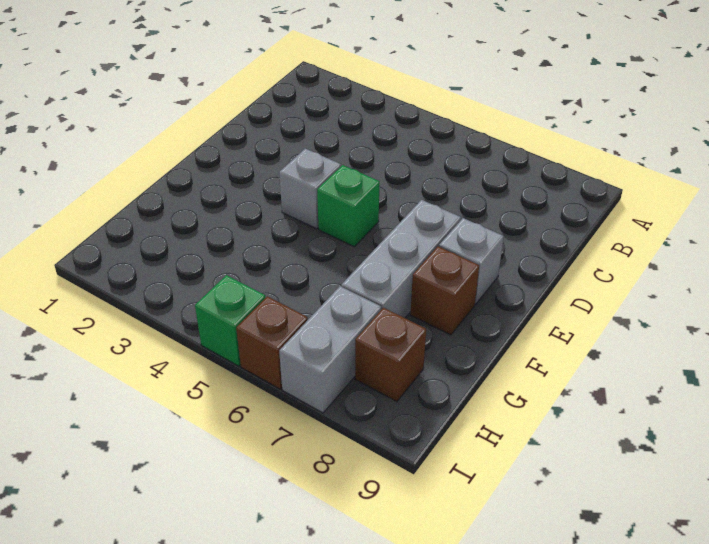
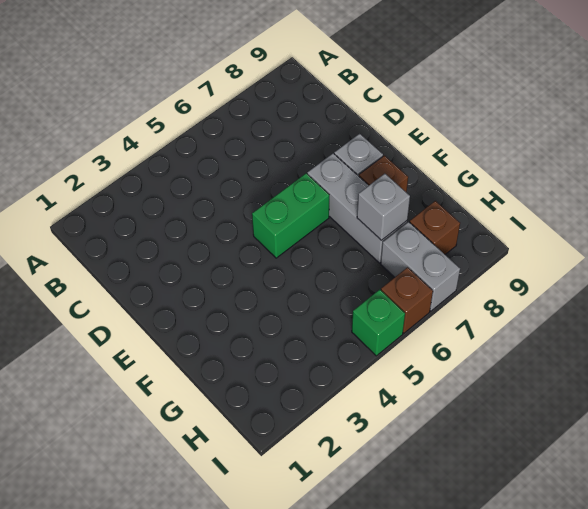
grey 1x1 brick [279,149,341,229] -> grey 1x1 brick moved to [357,174,410,240]
green 1x1 brick [317,165,379,247] -> green 1x2 brick [252,173,329,258]

